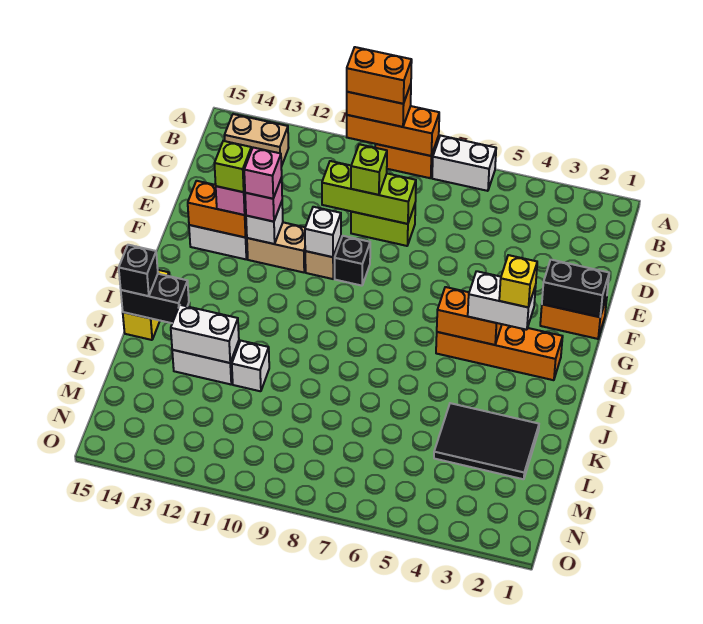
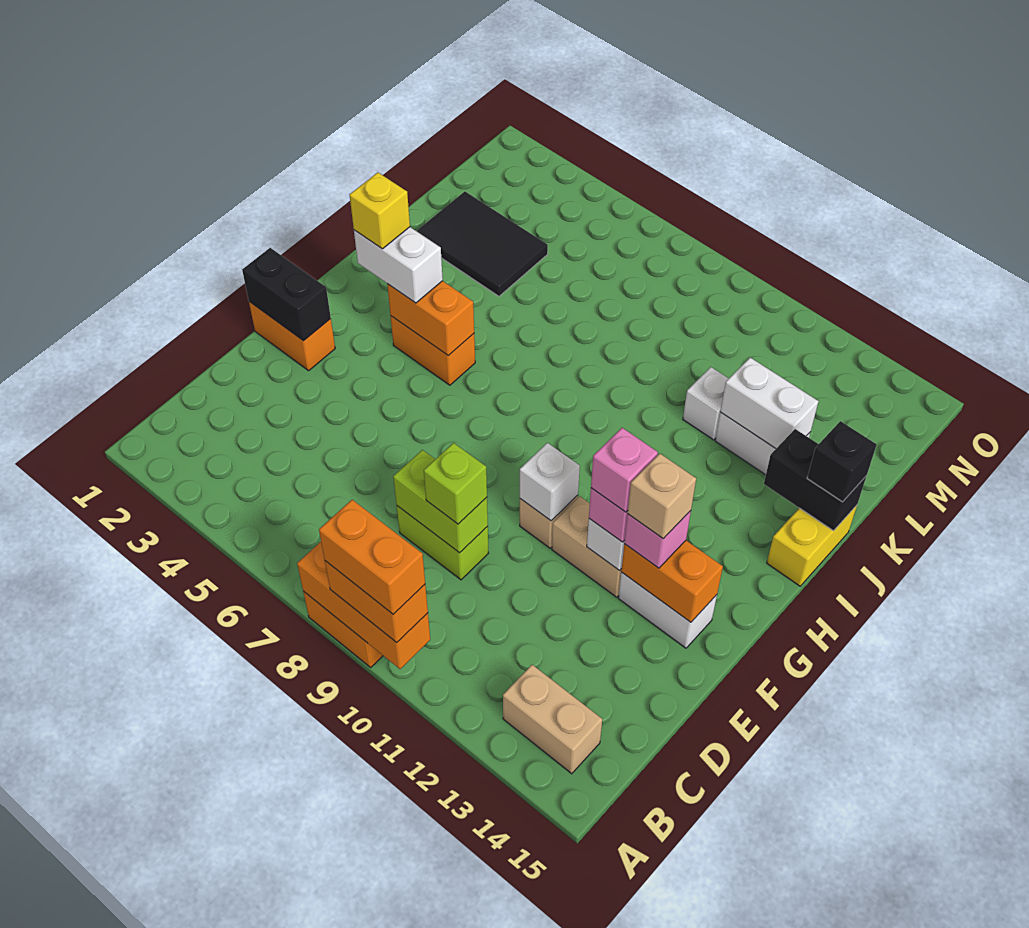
white 1x2 brick [432,135,496,191] -> none
lime 1x3 brick [322,161,416,224] -> lime 1x2 brick [393,450,488,553]
black 1x1 brick [335,236,370,286] -> none
lime 1x1 brick [214,141,251,192] -> tan 1x1 brick [628,454,696,539]
orange 1x4 brick [436,324,563,380] -> orange 1x2 brick [391,316,475,385]

